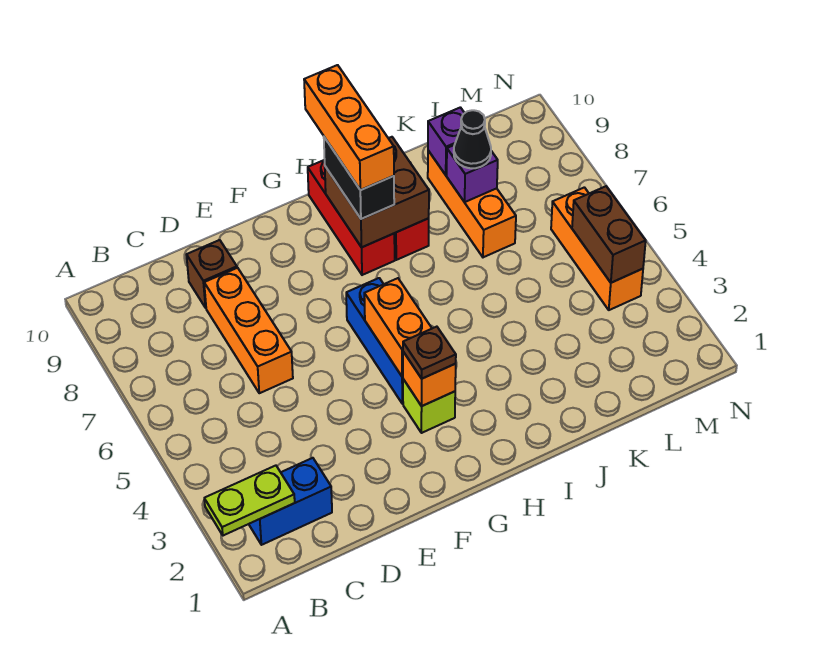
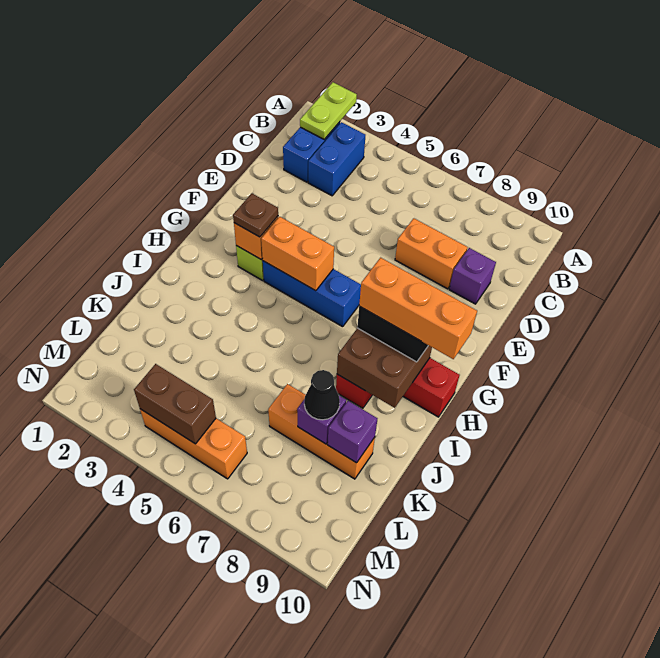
none -> blue 1x2 brick [308,122,365,196]
orange 1x3 brick [204,268,293,393] -> orange 1x2 brick [395,218,468,289]
brown 1x1 brick [187,240,237,308] -> purple 1x1 brick [449,248,496,304]

